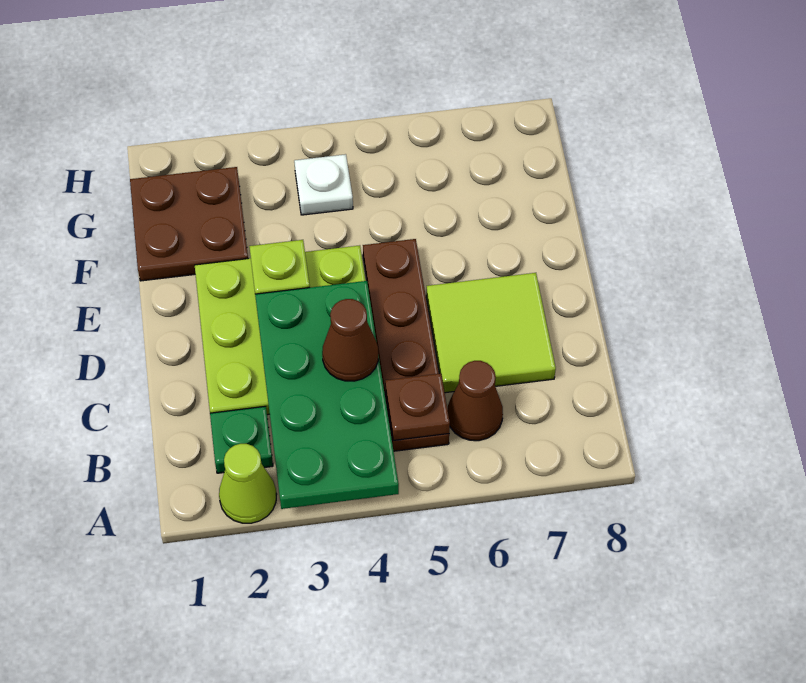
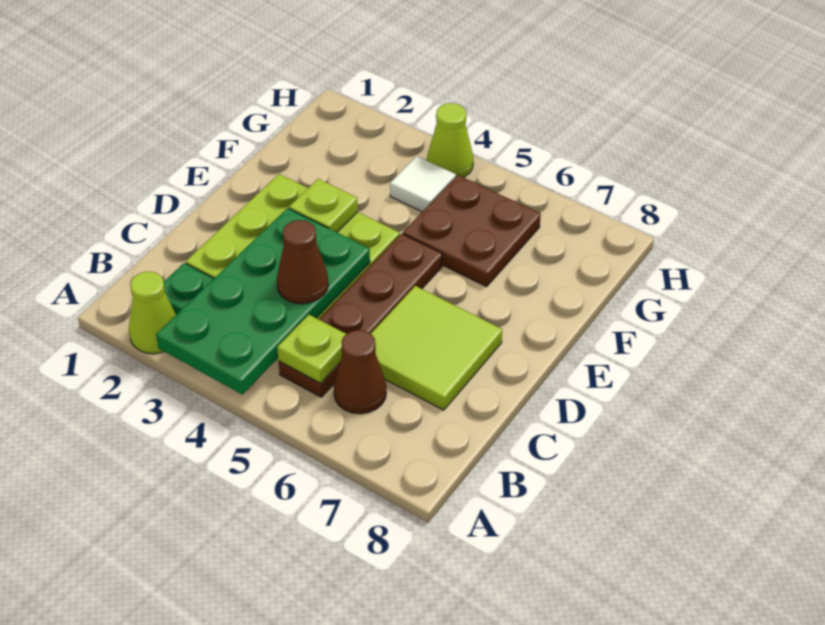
brown 1x1 plate [385,373,450,440] -> lime 1x1 plate [277,315,346,383]
brown 2x2 plate [130,167,248,281] -> brown 2x2 plate moved to [403,175,541,287]
white 1x1 plate [294,154,353,215] -> white 1x1 tile [390,156,456,212]
none -> lime 1x1 cone [427,103,473,177]

